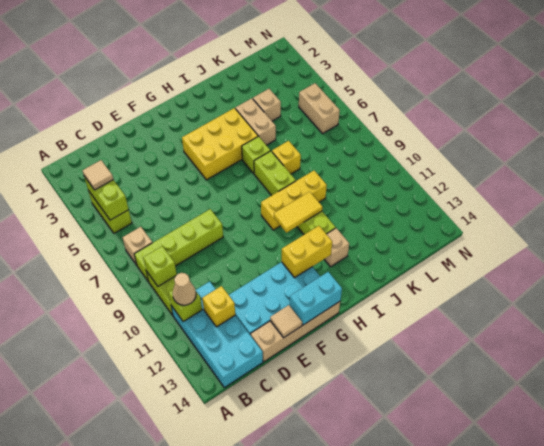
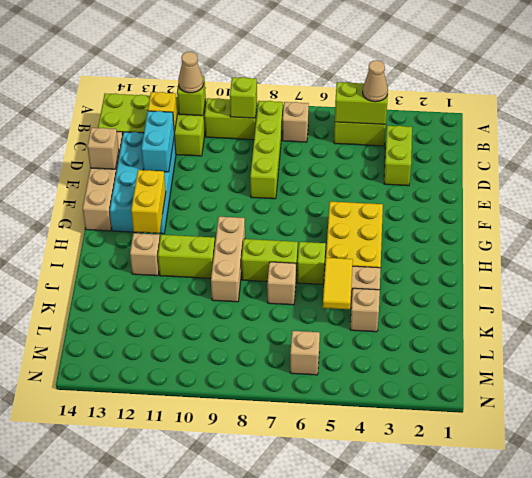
tan 1x1 tile [82,160,113,190] -> tan 1x1 cone [363,60,388,102]
cyan 2x4 brick [171,281,263,388] -> lime 2x4 brick [98,93,206,156]
none -> lime 1x2 brick [384,126,412,186]
tan 1x1 tile [270,305,302,338] -> tan 1x1 brick [87,128,119,169]
cyan 1x2 brick [290,272,342,325] -> cyan 1x2 brick moved to [141,111,174,172]
yellow 1x3 brick [261,171,327,230] -> tan 1x3 brick [211,217,245,302]
yellow 1x2 tile [274,192,322,233] -> yellow 1x2 tile moved to [323,258,353,309]
yellow 1x1 brick [272,141,301,174] -> tan 1x1 brick [267,262,296,305]
tan 1x2 brick [299,83,340,134] -> tan 1x1 brick [290,331,320,375]

